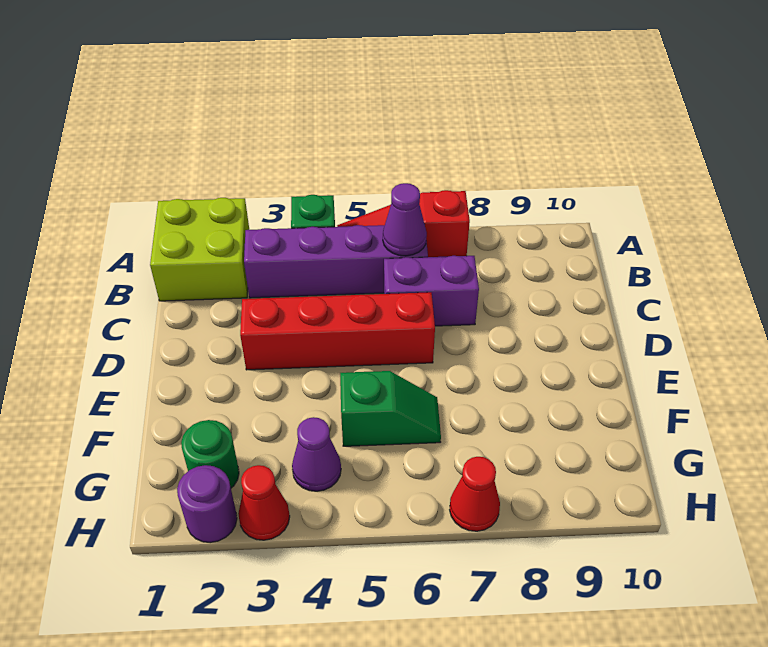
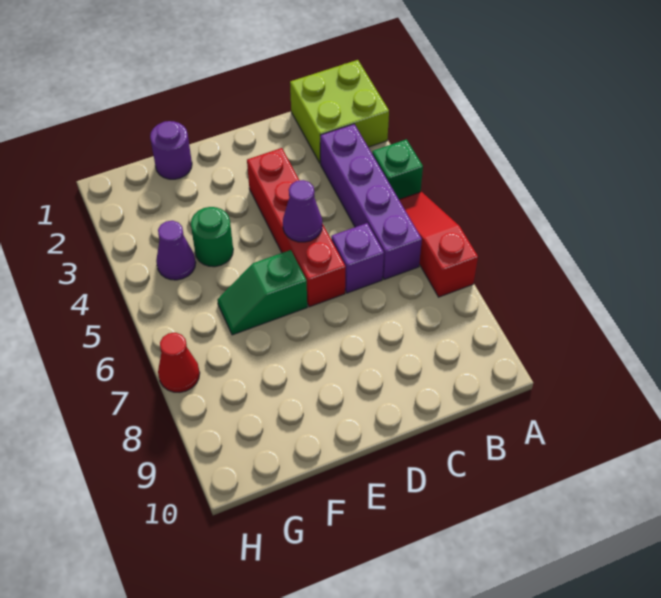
purple 1x1 cone [383,183,427,256] -> purple 1x1 cone moved to [283,180,322,242]
purple 1x2 brick [384,256,479,326] -> purple 1x1 brick [331,223,384,293]
green 1x2 slope [340,371,441,446] -> green 1x2 slope turned to [217,250,307,335]
green 1x1 round brick [181,420,239,488] -> green 1x1 round brick moved to [191,207,233,267]
purple 1x1 round brick [177,465,237,543] -> purple 1x1 round brick moved to [150,121,192,179]
red 1x1 cone [238,465,290,540] -> none

